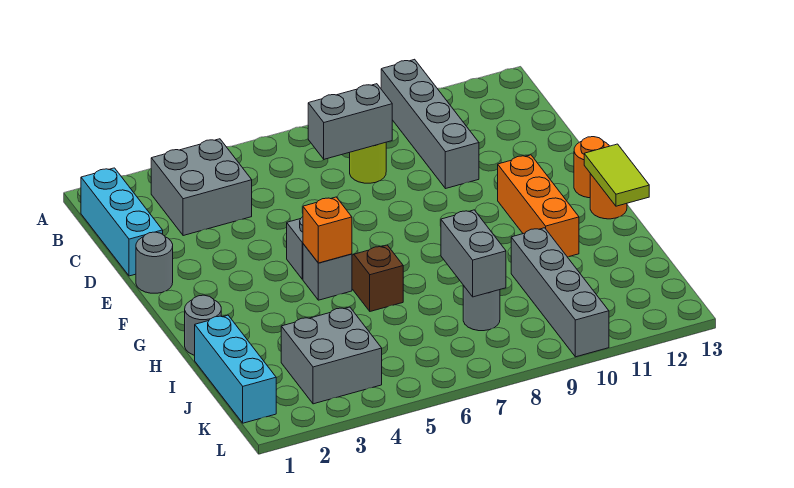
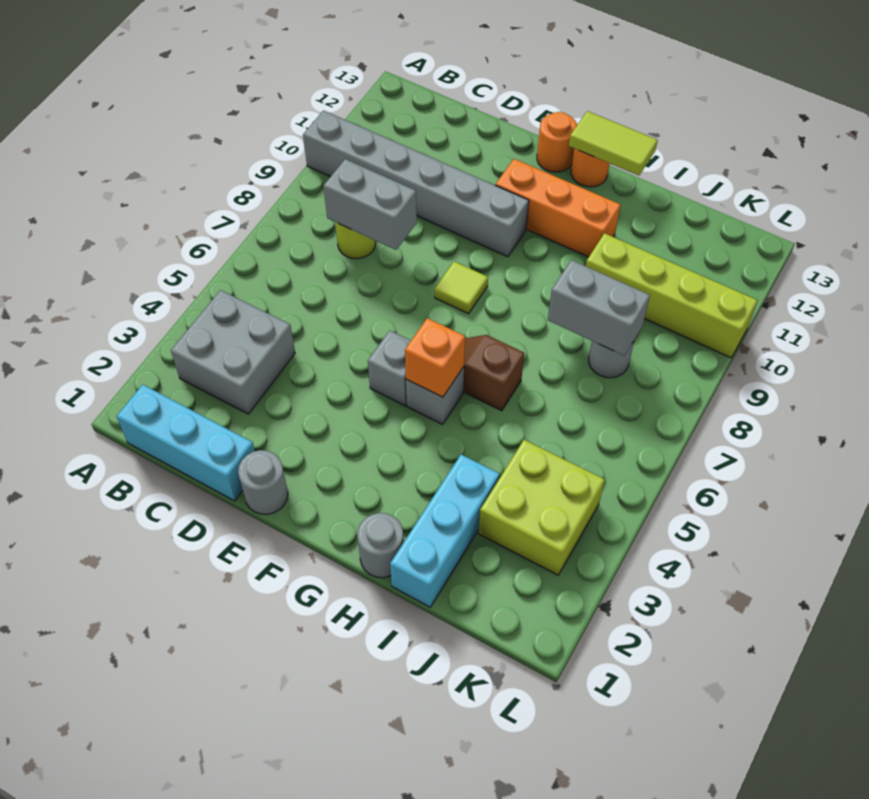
grey 1x4 brick [381,59,479,189] -> grey 1x6 brick [303,111,529,257]
grey 1x2 brick [308,84,392,159] -> grey 1x2 brick turned to [324,159,417,250]
none -> lime 1x1 tile [435,261,488,314]
cyan 1x3 brick [195,315,276,423] -> cyan 1x3 brick turned to [390,455,500,607]
grey 1x4 brick [511,228,609,357] -> lime 1x4 brick [586,233,758,358]
grey 2x2 brick [281,307,382,404] -> lime 2x2 brick [479,440,605,575]

